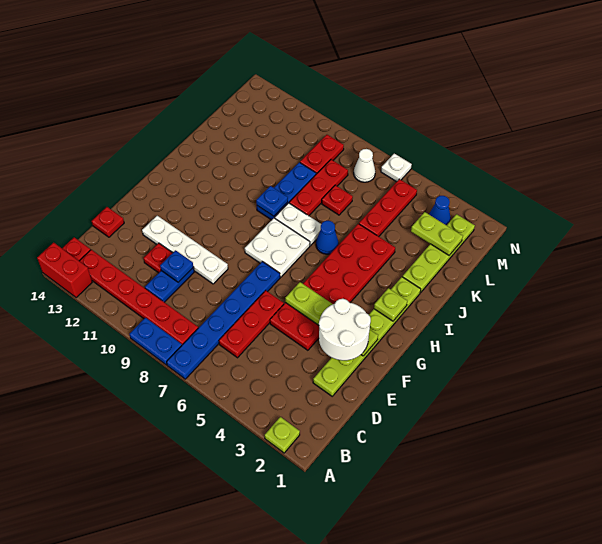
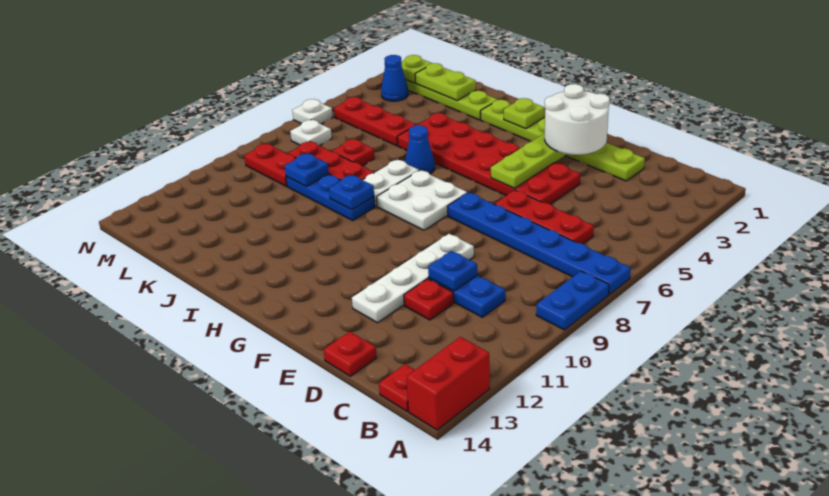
lime 1x1 plate [265,417,300,453] -> lime 1x1 plate moved to [401,55,431,83]
red 1x6 plate [80,250,198,345] -> none
none -> blue 1x1 plate [285,154,329,187]
lime 1x2 plate [411,212,463,255] -> lime 1x2 plate turned to [415,63,476,100]
white 1x1 cone [354,149,375,182] -> white 1x1 plate [290,120,332,146]

